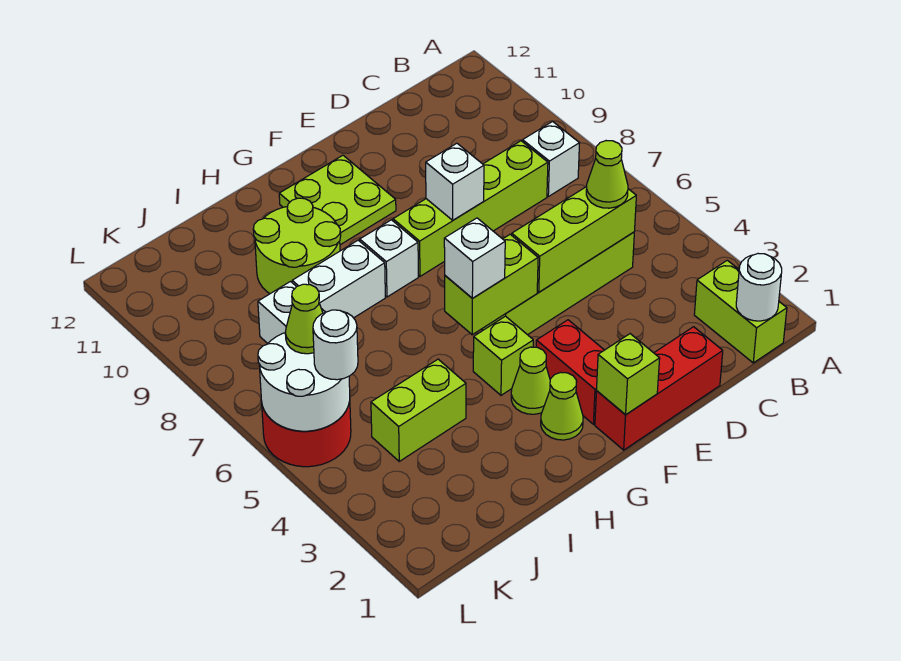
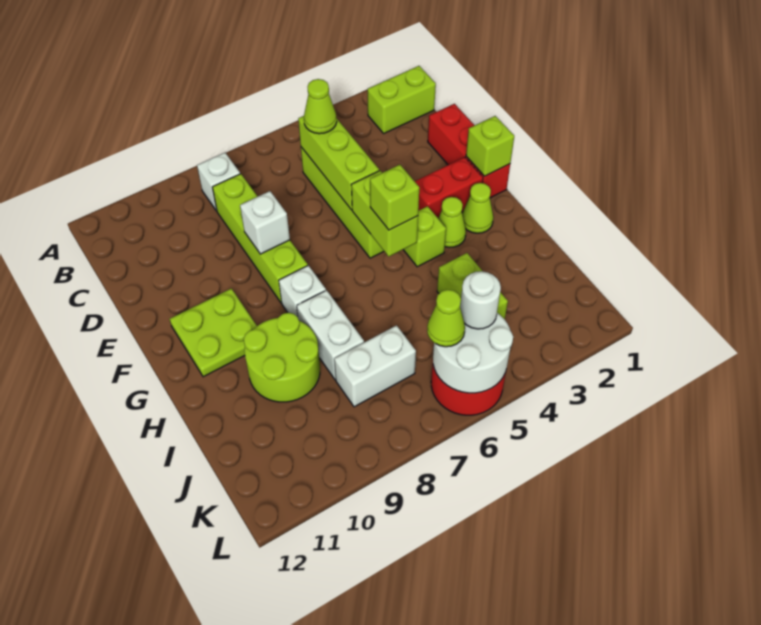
white 1x1 round brick [736,254,782,321] -> none
white 1x1 brick [444,218,505,298] -> lime 1x1 brick [370,165,419,230]

